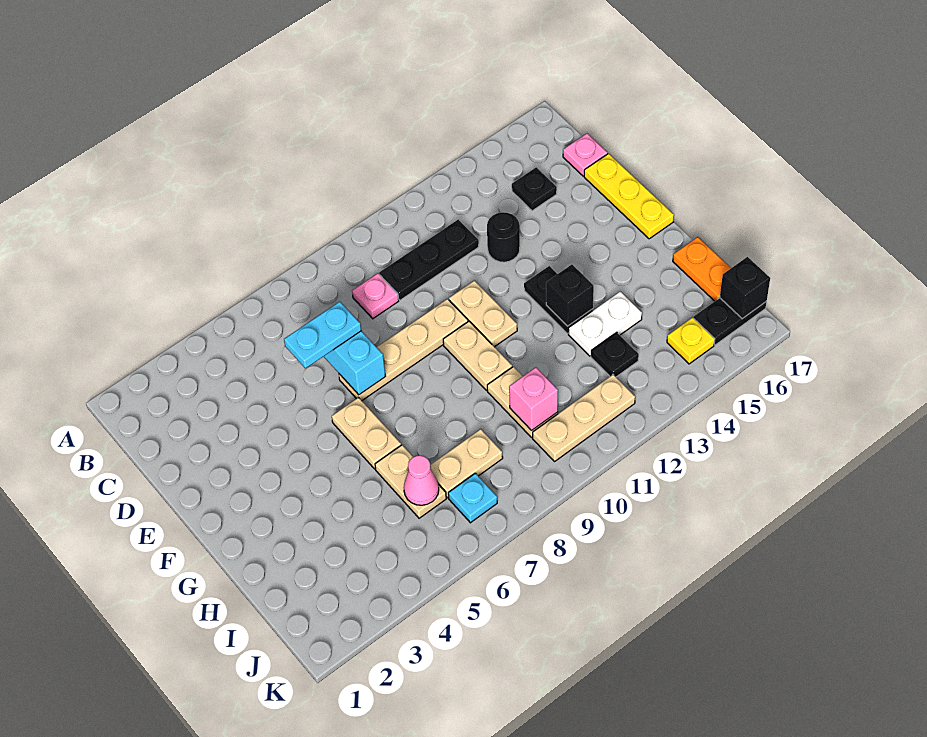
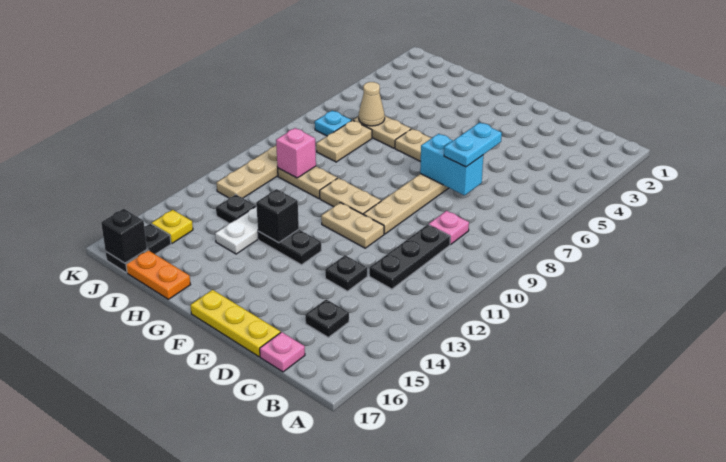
black 1x1 round brick [487,212,520,262] -> black 1x1 plate [325,255,367,291]
pink 1x1 cone [404,456,439,505] -> tan 1x1 cone [359,82,385,126]

